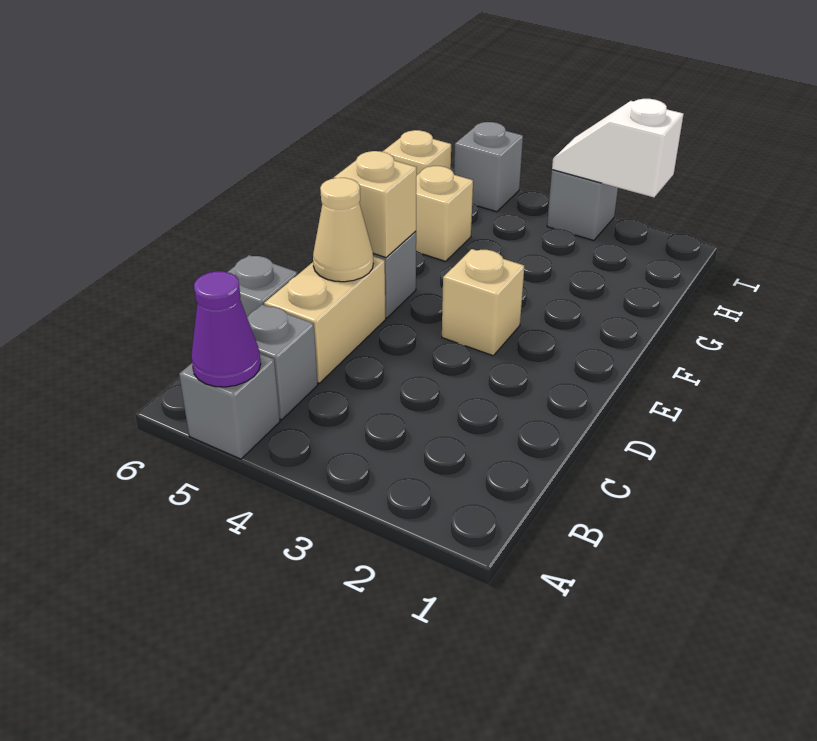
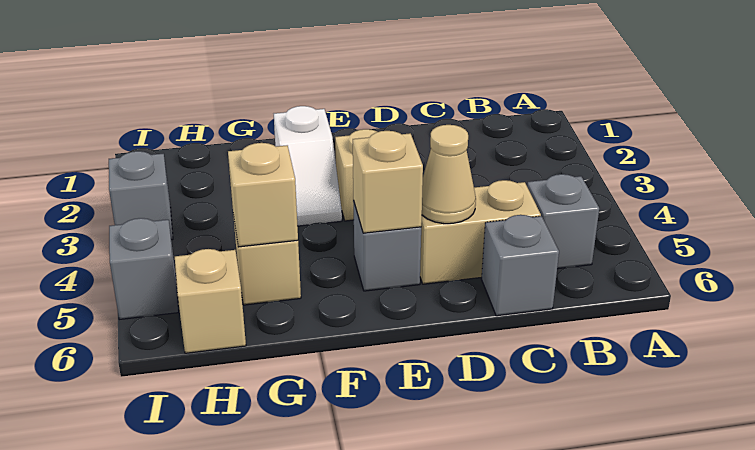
grey 1x1 brick [179,354,280,459] -> none
purple 1x1 cone [191,271,261,387] -> none
none -> tan 1x1 brick [228,143,298,247]
white 1x2 slope [552,99,684,197] -> white 1x2 slope moved to [274,106,342,226]

